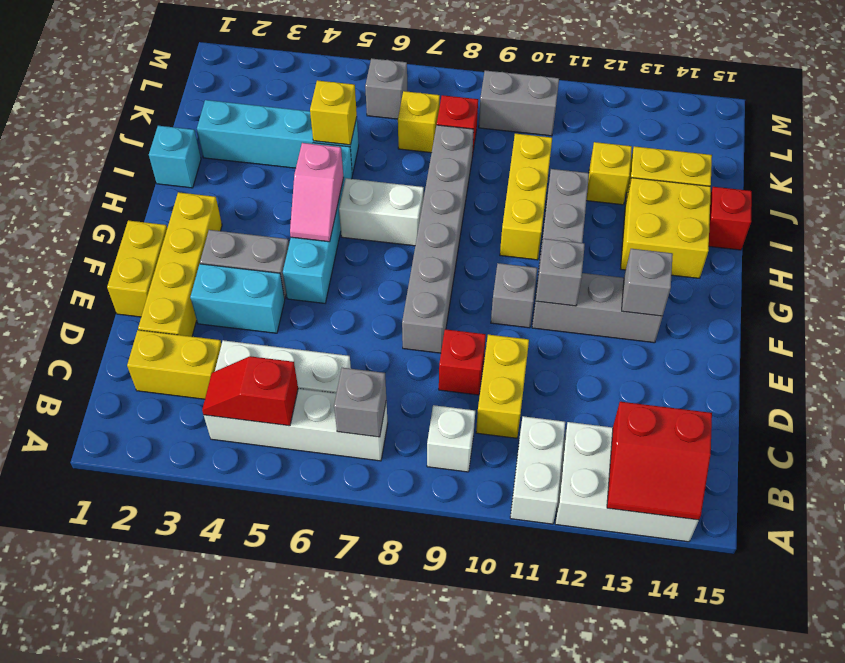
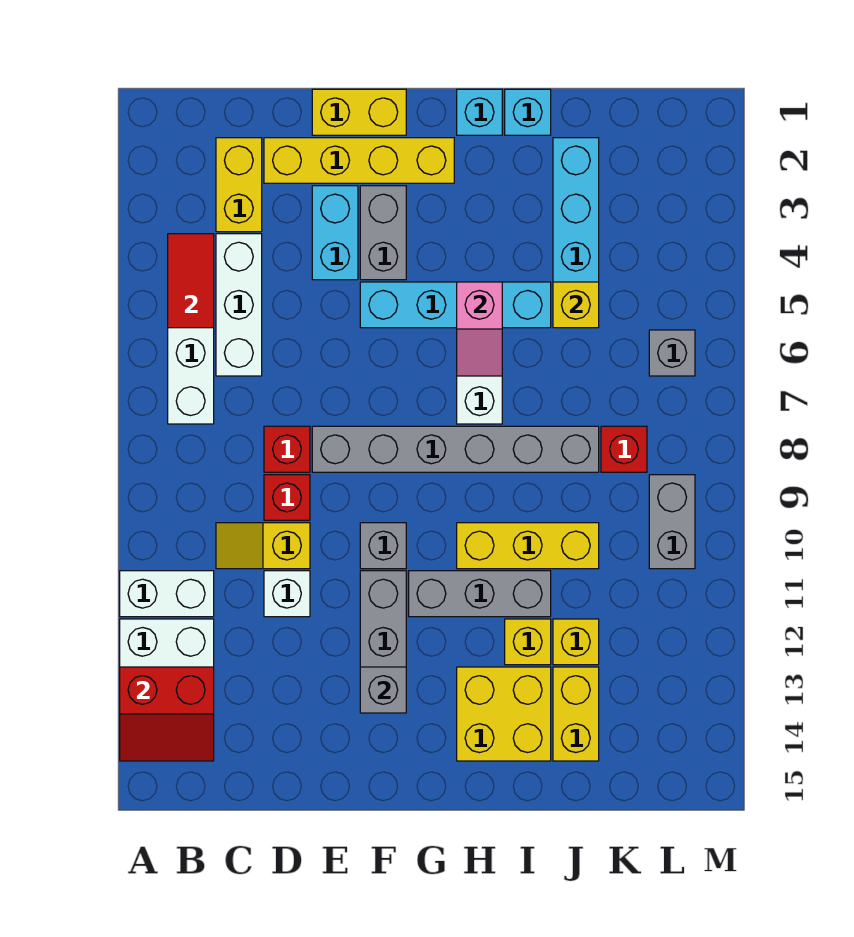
red 2x2 slope [607,402,712,520] -> red 2x2 slope turned to [120,667,214,761]
red 1x2 slope [202,356,298,426] -> red 1x2 tile [168,234,214,328]
grey 1x1 brick [334,368,386,437] -> none
white 1x1 brick [427,405,475,472] -> white 1x1 brick moved to [264,571,310,617]
yellow 1x2 brick [476,335,529,438] -> yellow 1x2 slope [216,523,310,569]
grey 1x1 brick [536,239,585,306] -> none
pink 1x2 slope [290,143,344,242] -> pink 1x2 slope turned to [457,282,502,376]
none -> cyan 1x1 brick [457,89,502,135]
red 1x1 brick [709,187,752,250] -> red 1x1 brick moved to [264,426,310,472]
yellow 1x1 brick [398,91,440,153] -> yellow 1x1 brick moved to [505,619,551,665]

